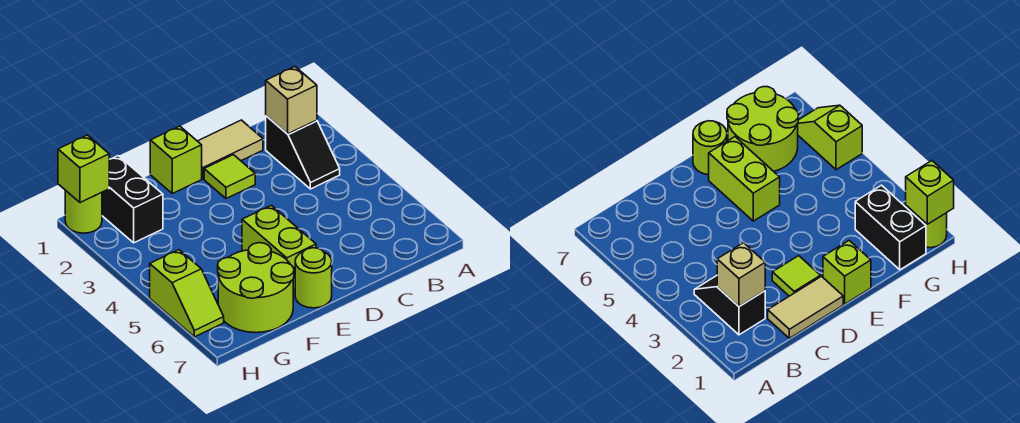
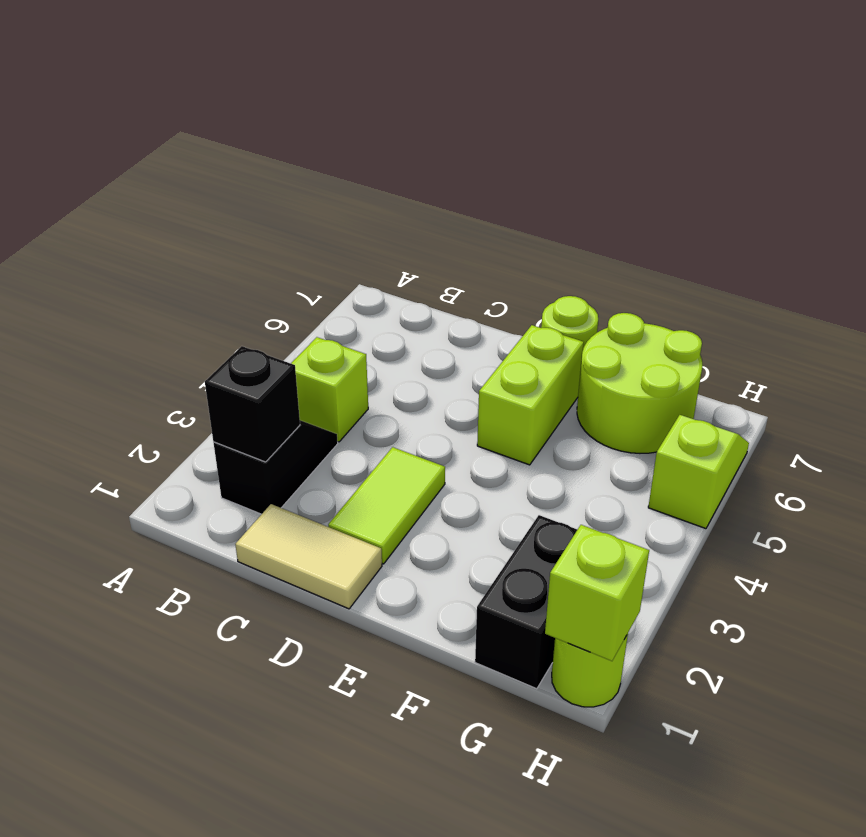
tan 1x1 brick [266,67,317,134] -> black 1x1 brick [205,346,300,462]
lime 1x1 tile [204,155,255,199] -> lime 1x2 tile [328,447,445,564]
lime 1x1 brick [150,126,202,194] -> lime 1x1 brick moved to [291,337,368,442]

